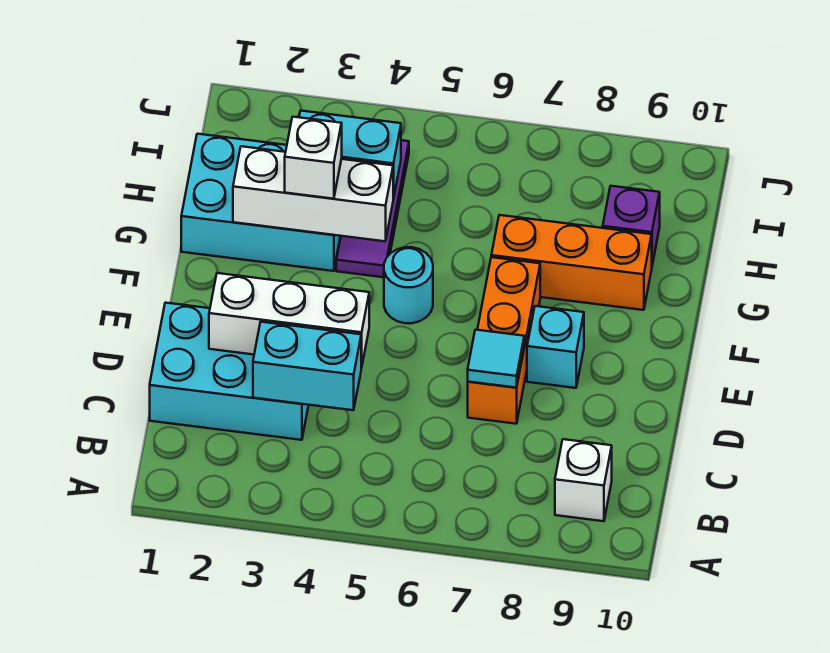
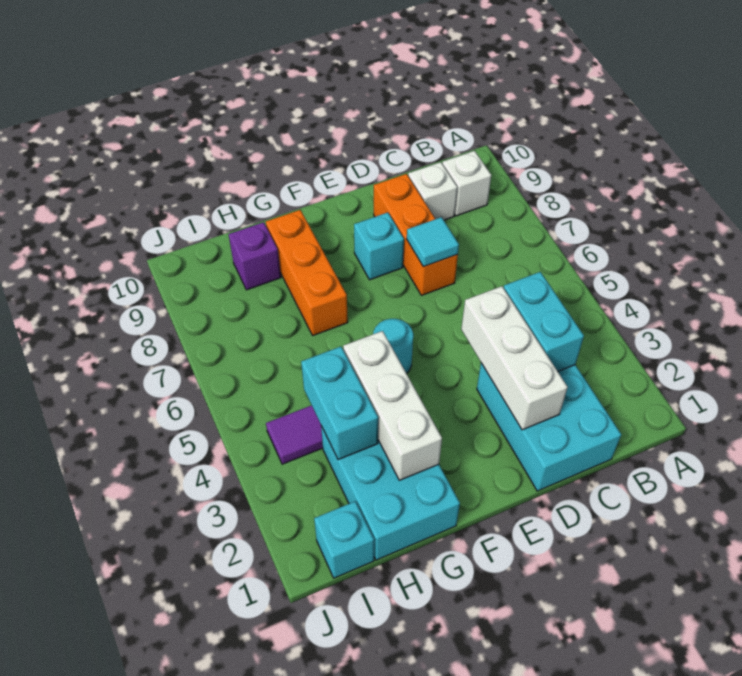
orange 1x3 brick [468,257,540,424] -> orange 1x3 brick turned to [374,174,458,295]
white 1x1 brick [285,117,342,199] -> white 1x1 brick moved to [408,162,457,220]
none -> cyan 1x1 brick [314,501,374,578]

